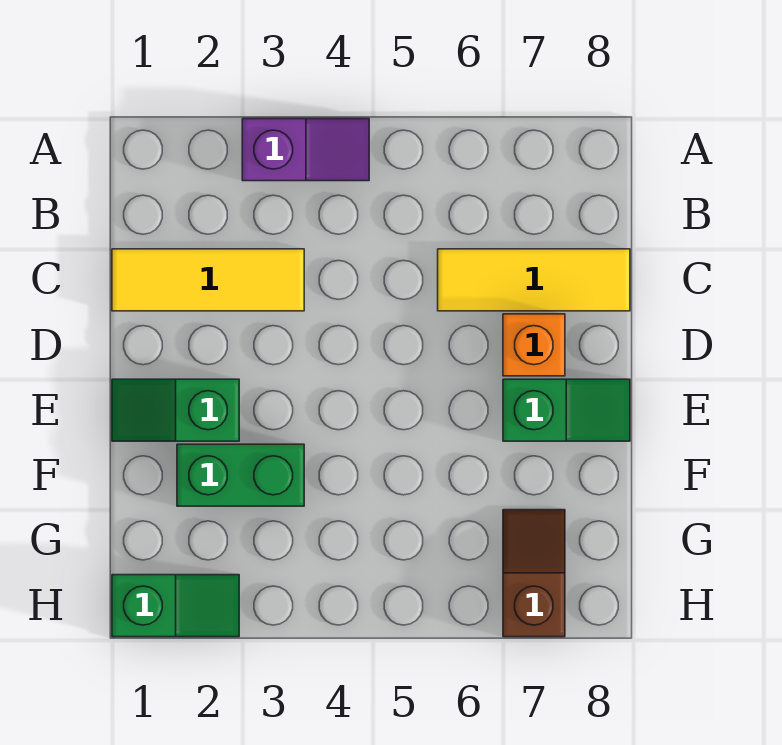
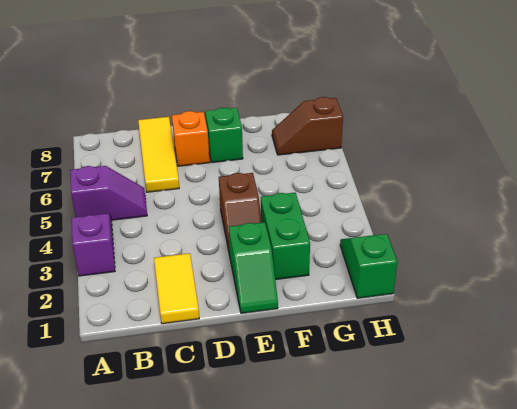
none -> purple 1x2 slope [70,166,147,220]
yellow 1x3 tile [112,249,304,311] -> yellow 1x2 tile [154,253,199,324]
none -> brown 1x2 slope [219,173,262,255]

